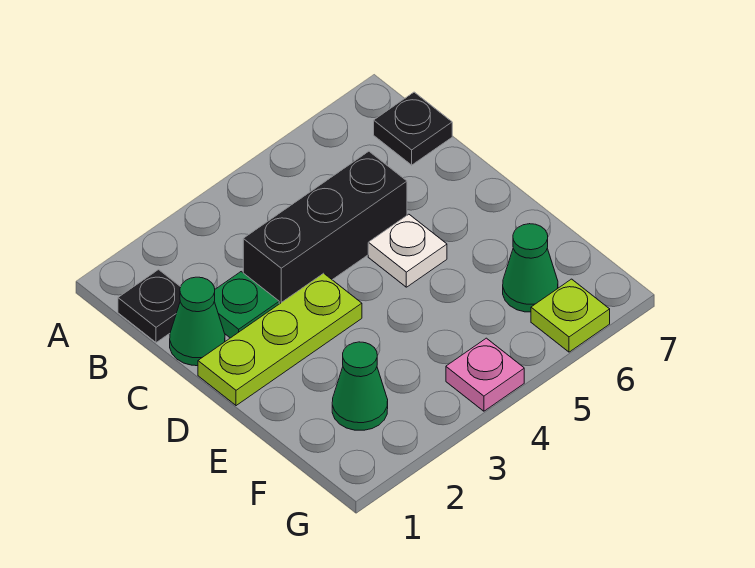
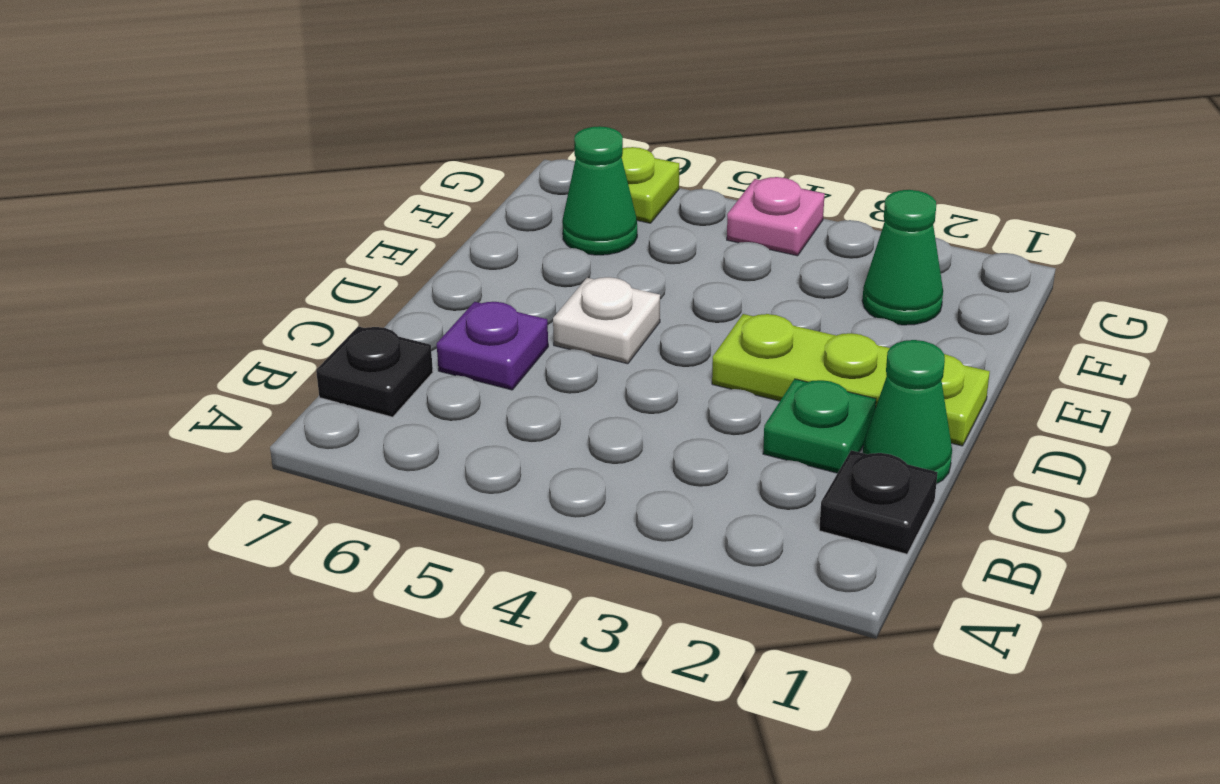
black 1x3 brick [243,151,407,304] -> none
none -> purple 1x1 plate [437,302,548,390]

